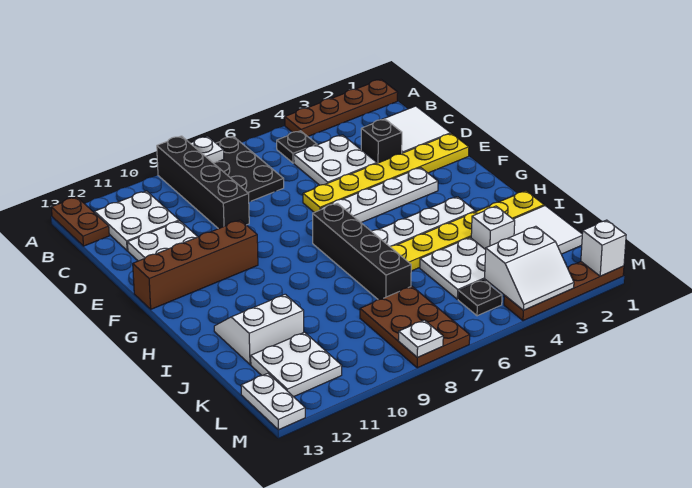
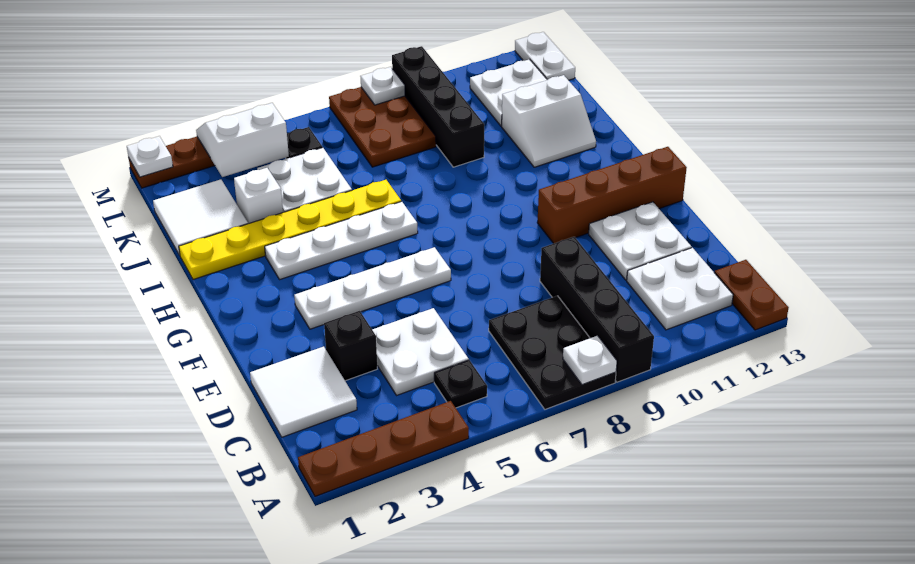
yellow 1x6 plate [303,134,469,212] -> none
black 1x4 brick [313,203,411,300] -> black 1x4 brick moved to [392,46,484,167]
white 1x1 brick [581,220,626,276] -> white 1x1 plate [127,136,173,177]

